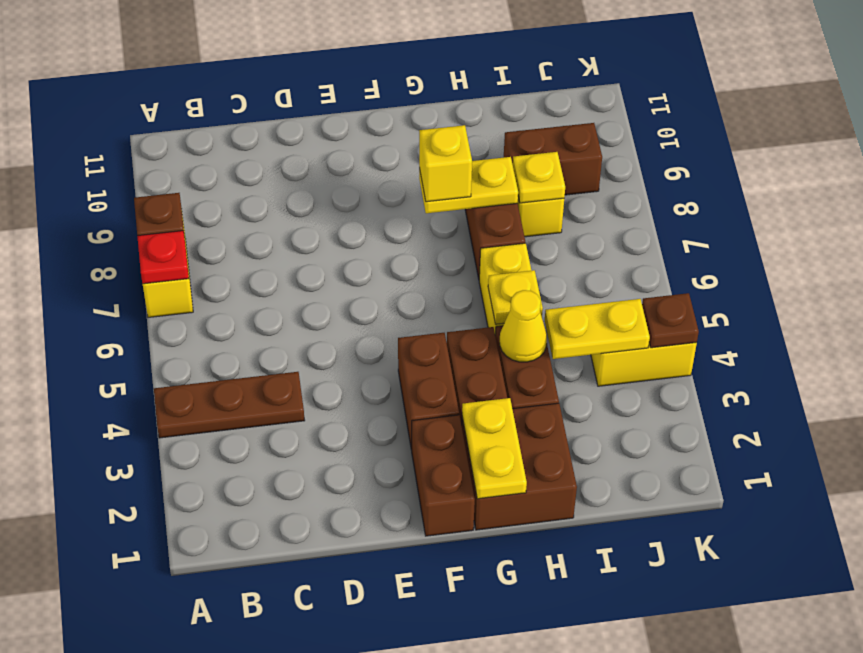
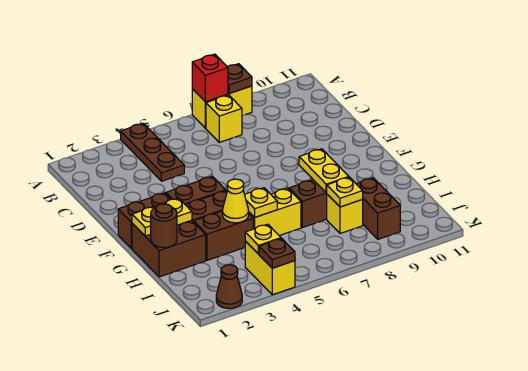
red 1x1 plate [137,231,189,284] -> red 1x1 brick [192,54,228,102]
yellow 1x1 brick [419,125,472,202] -> yellow 1x1 brick moved to [206,95,242,142]
none -> brown 1x1 round brick [151,204,177,248]
yellow 1x2 plate [545,299,650,359] -> yellow 1x1 plate [245,224,281,254]
none -> brown 1x1 cone [216,265,242,308]

